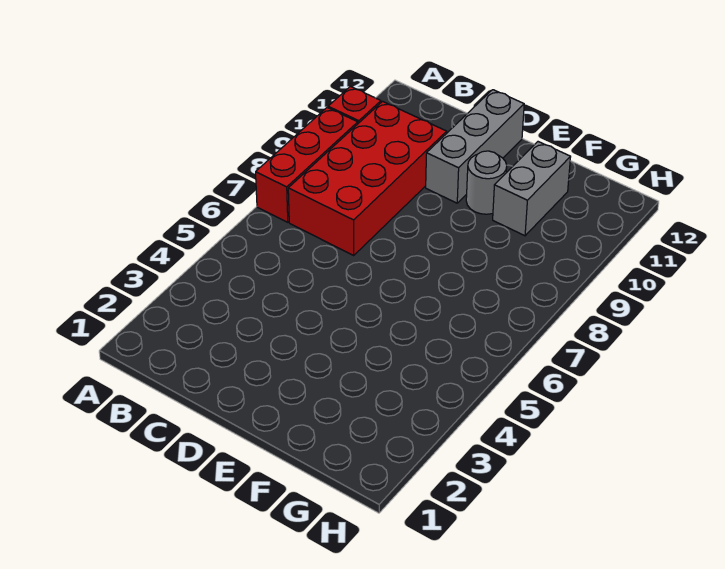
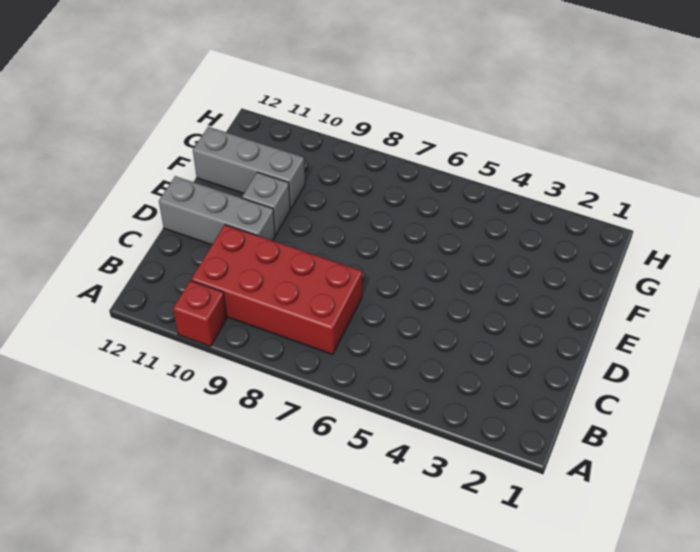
red 1x3 brick [256,108,358,222] -> none
grey 1x1 round brick [466,151,507,214] -> grey 1x1 brick [242,172,290,235]
grey 1x2 brick [493,142,570,236] -> grey 1x3 brick [193,127,305,209]

